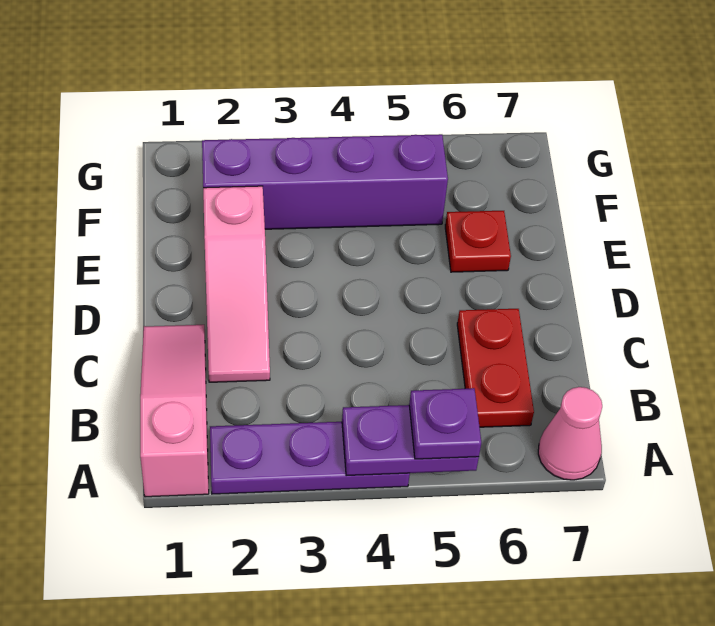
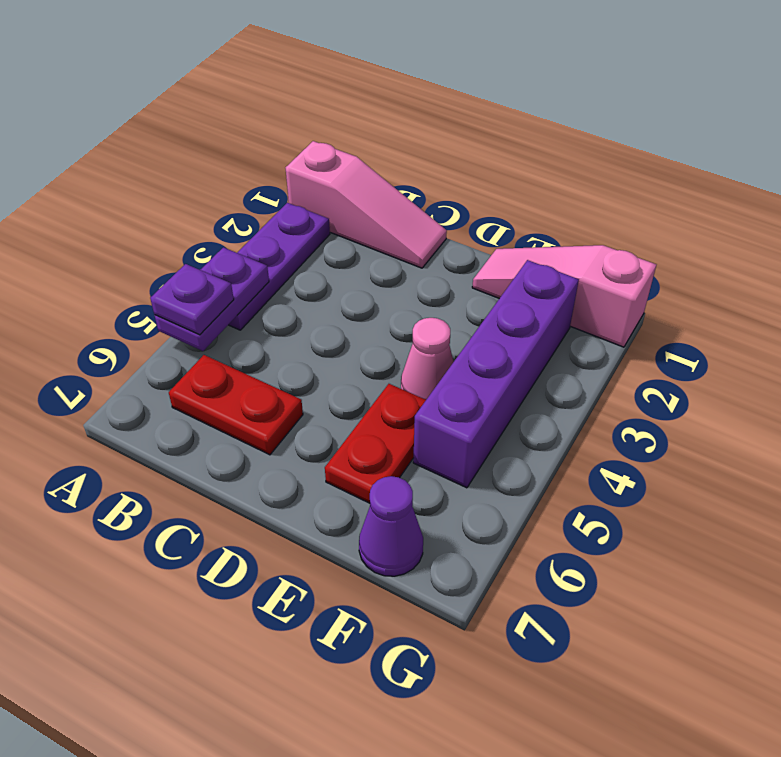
pink 1x1 cone [538,387,602,480] -> pink 1x1 cone moved to [401,318,454,400]
pink 1x3 slope [203,186,270,382] -> pink 1x3 slope moved to [472,245,656,347]
red 1x1 plate [445,211,511,272] -> red 1x2 plate [325,384,426,503]
none -> purple 1x1 cone [359,476,423,576]

